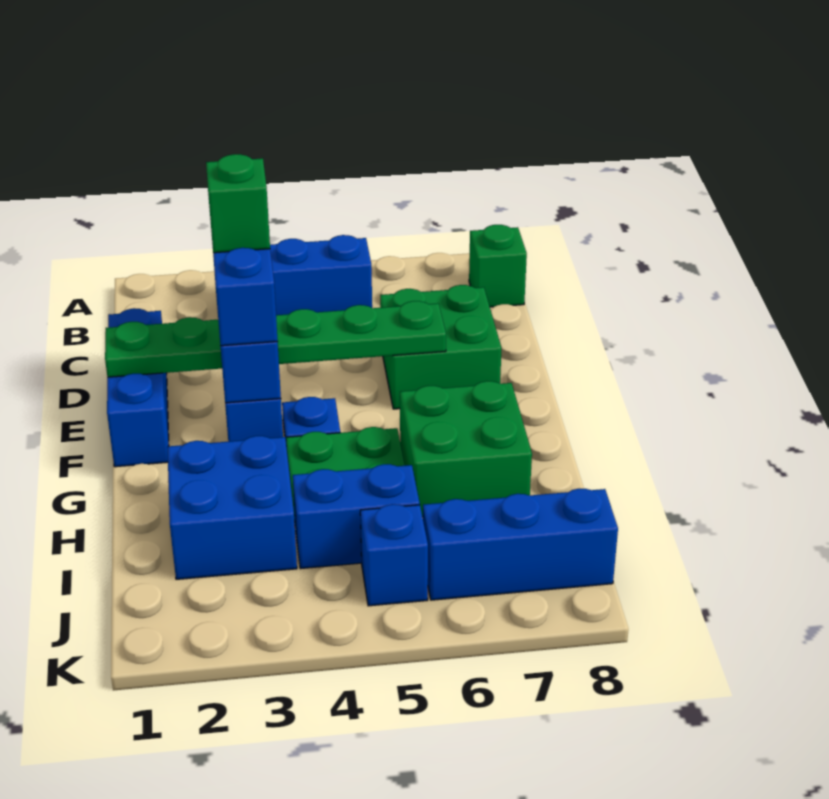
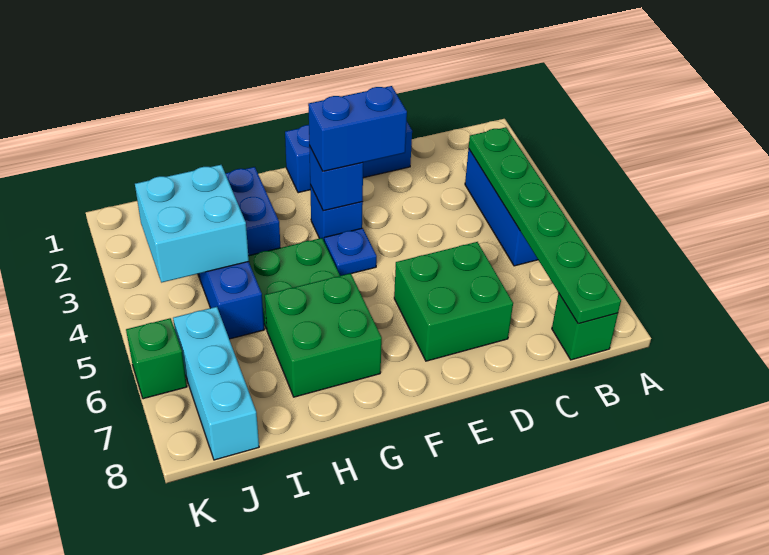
green 1x6 plate [105,301,446,377] -> green 1x6 plate moved to [469,127,621,324]
green 1x1 brick [206,154,270,253] -> green 1x1 brick moved to [126,318,187,399]
none -> cyan 2x2 brick [135,165,249,283]
blue 1x1 brick [360,504,428,606] -> none
blue 1x3 brick [423,489,618,600] -> cyan 1x3 brick [173,307,259,460]

